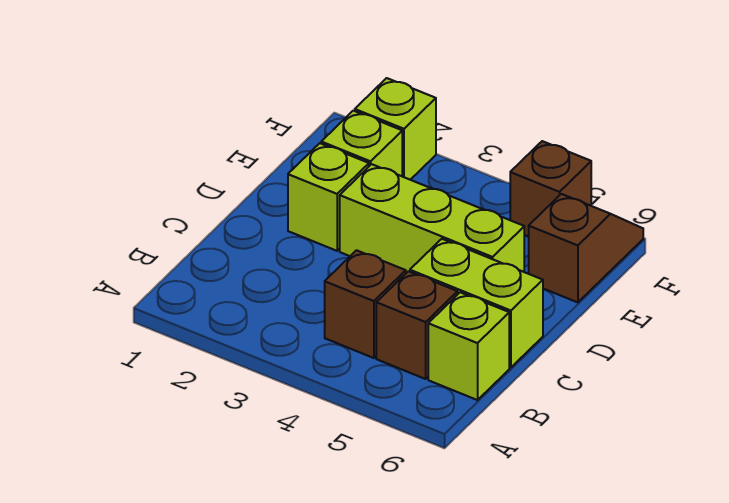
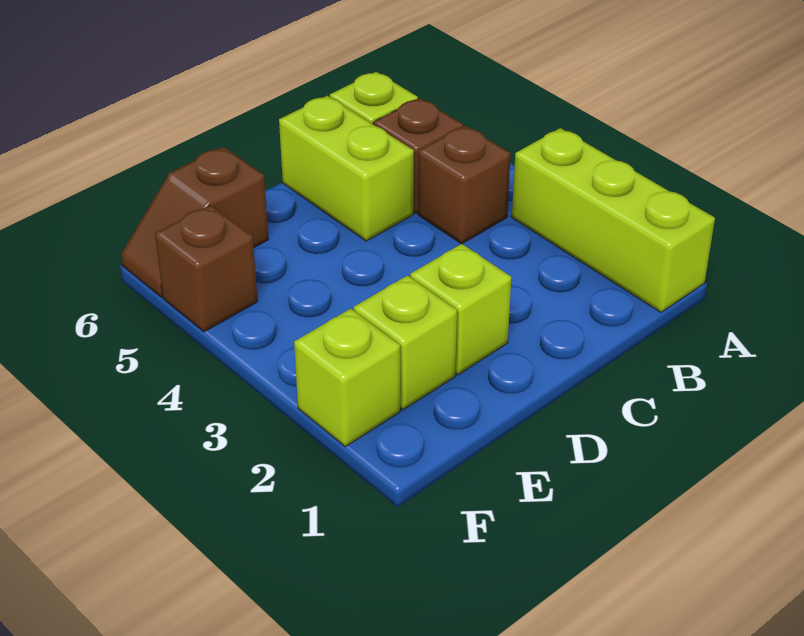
lime 1x3 brick [340,164,524,273] -> lime 1x3 brick moved to [512,128,715,312]

